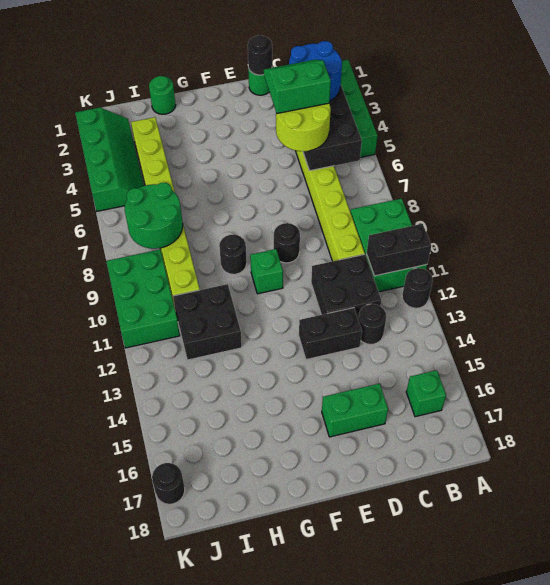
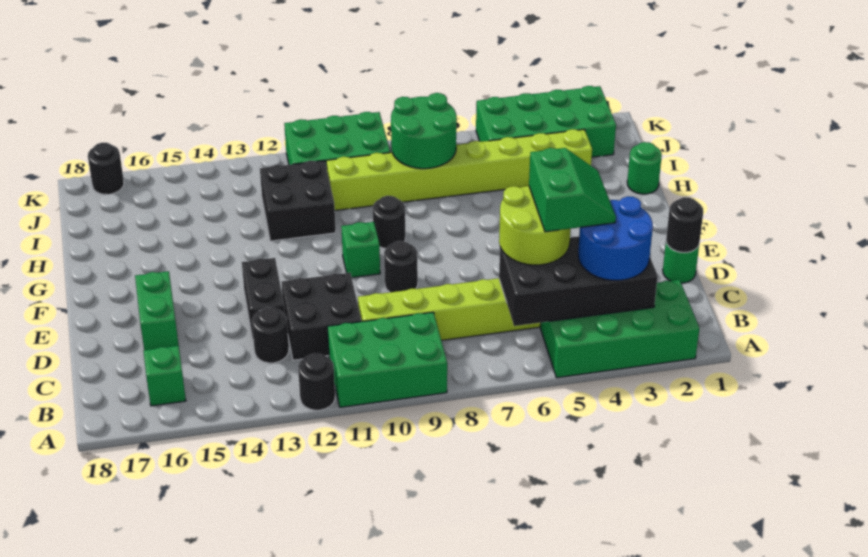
black 1x2 brick [367,224,431,276] -> none
green 2x4 slope [75,108,144,211] -> green 2x4 brick [476,86,616,157]

